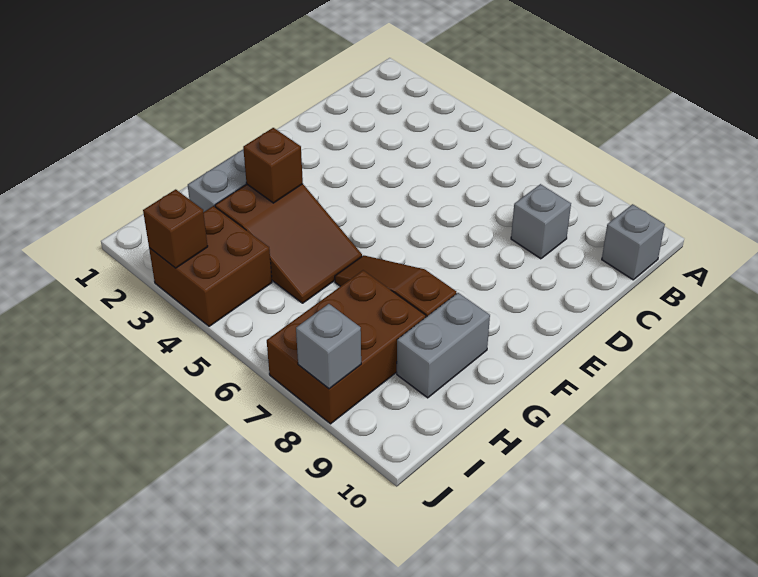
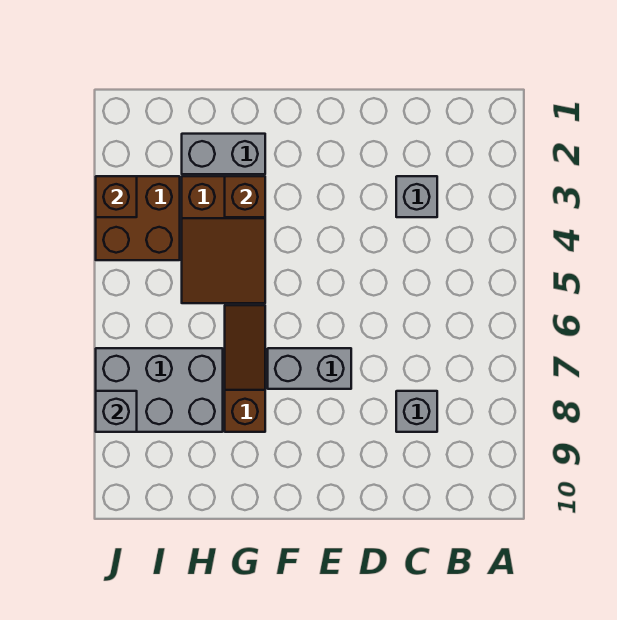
grey 1x1 brick [602,204,665,280] -> grey 1x1 brick moved to [396,176,437,217]
grey 1x2 brick [397,293,490,398] -> grey 1x2 brick moved to [268,348,351,389]
brown 2x3 brick [267,270,426,424] -> grey 2x3 brick [96,348,223,432]

